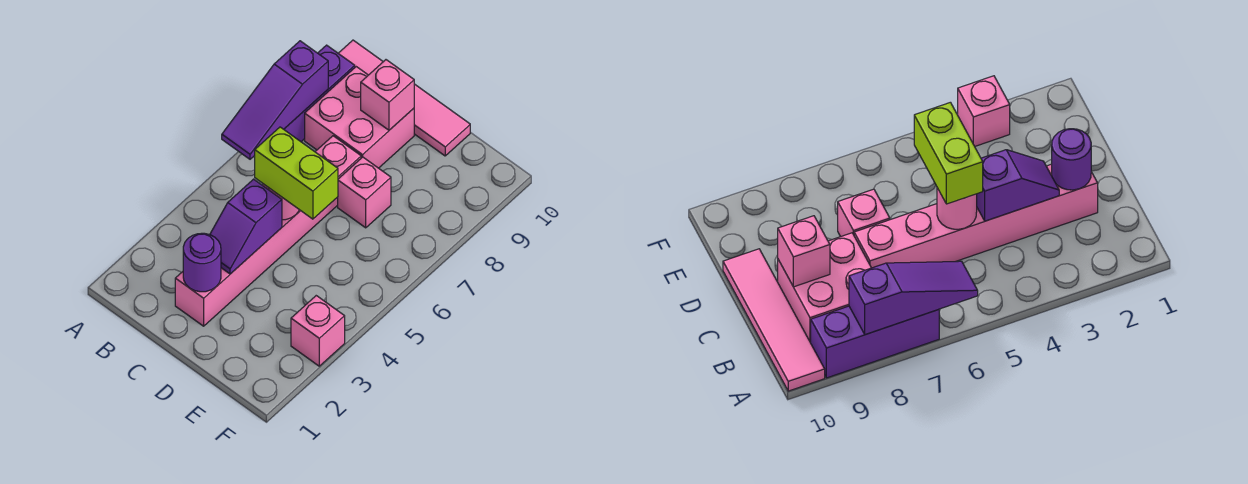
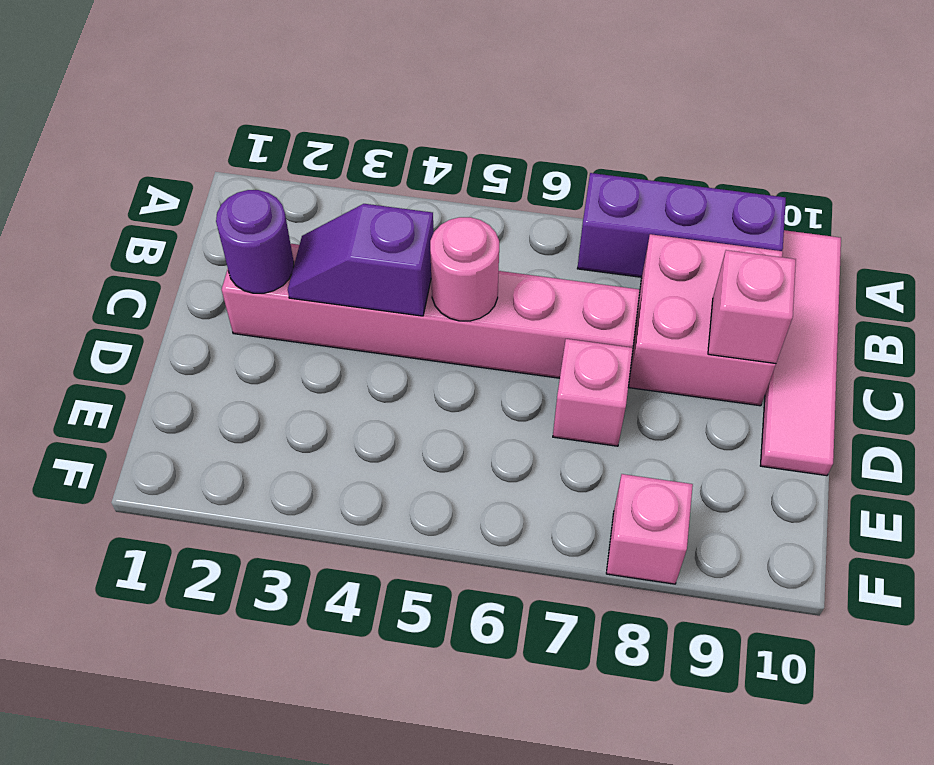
purple 1x3 slope [222,41,328,159] -> none
lime 1x2 brick [255,127,338,219] -> none
pink 1x1 brick [291,296,345,366] -> pink 1x1 brick moved to [606,474,693,584]

